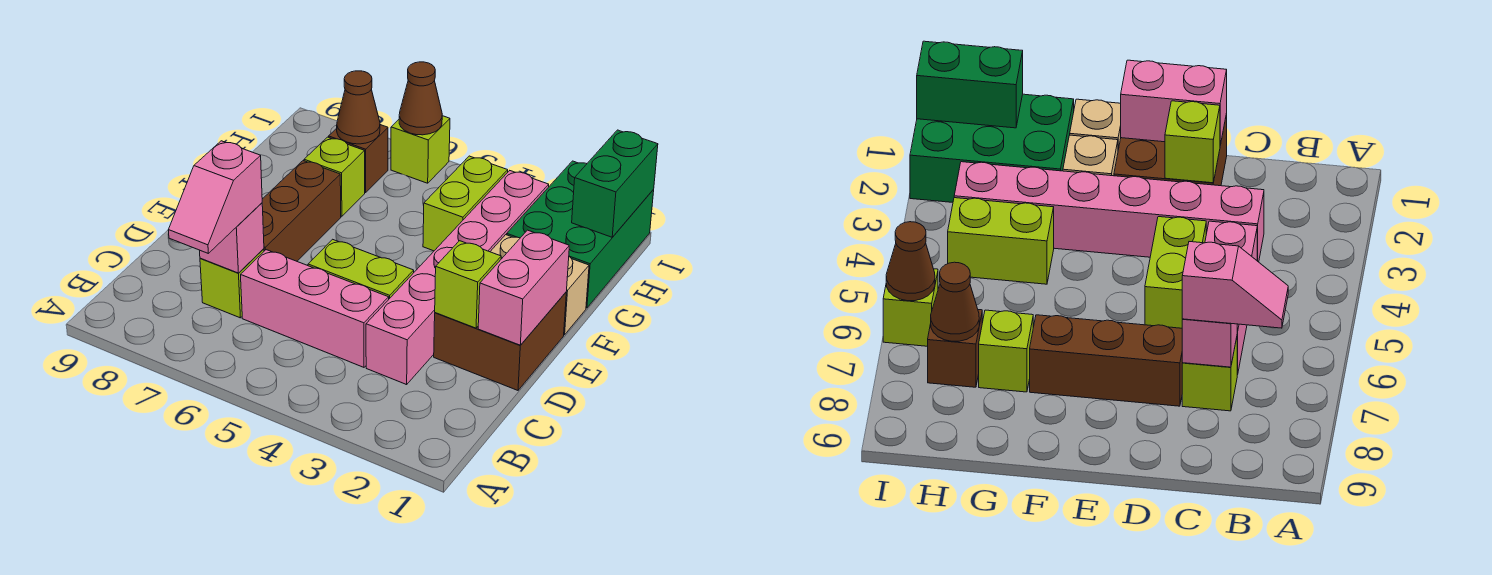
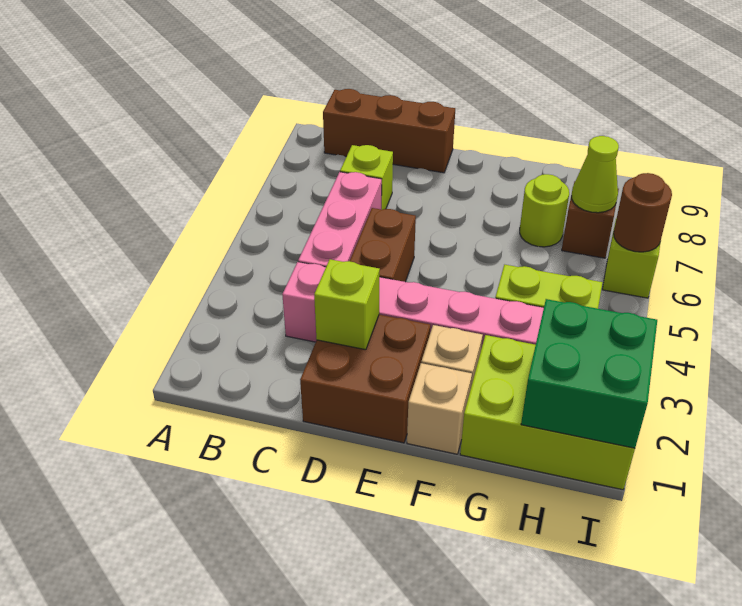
pink 1x2 slope [168,141,262,253] -> none
pink 1x1 brick [200,203,264,273] -> none
pink 1x2 brick [478,230,569,345] -> none
lime 1x2 brick [308,239,414,299] -> brown 1x2 brick [350,208,416,282]
brown 1x3 brick [262,161,341,261] -> brown 1x3 brick moved to [323,89,455,173]
green 2x3 brick [507,161,654,308] -> lime 2x3 brick [460,335,635,490]
lime 1x1 brick [304,137,365,216] -> lime 1x1 round brick [520,174,569,247]
green 1x2 brick [572,130,658,237] -> green 2x2 brick [521,299,657,448]
brown 1x1 cone [337,71,380,144] -> lime 1x1 cone [572,136,619,213]
brown 1x1 cone [399,62,442,135] -> brown 1x1 round brick [614,173,672,252]

